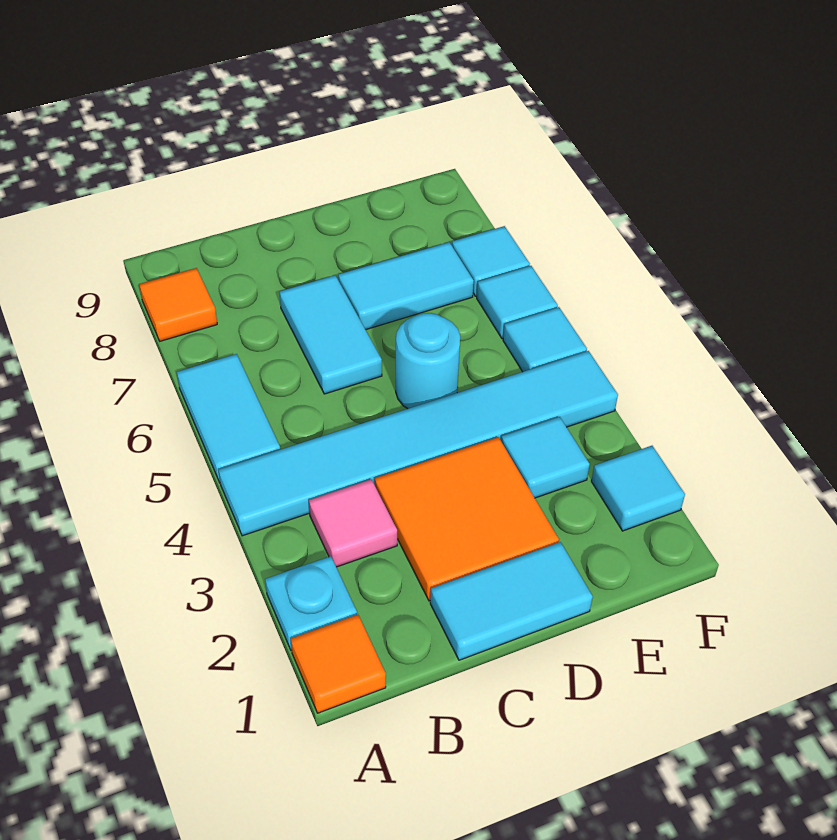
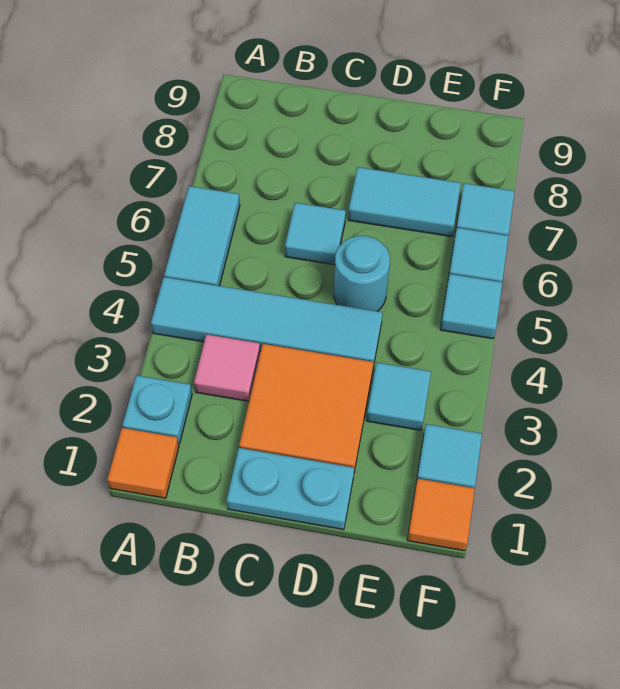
cyan 1x6 tile [219,351,618,536] -> cyan 1x4 tile [151,277,383,367]
orange 1x1 tile [139,268,217,341] -> orange 1x1 tile moved to [407,478,475,551]
cyan 1x2 tile [430,542,593,660] -> cyan 1x2 plate [227,448,354,530]
cyan 1x2 tile [279,275,382,394] -> cyan 1x1 tile [285,203,346,265]

